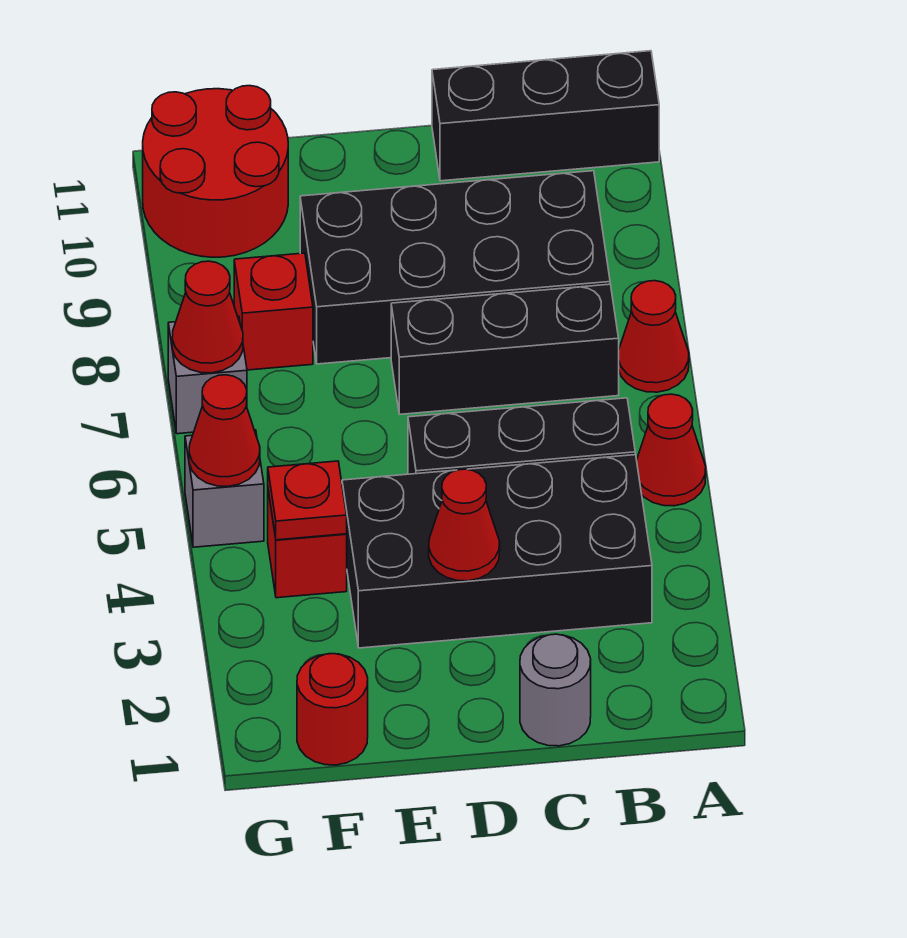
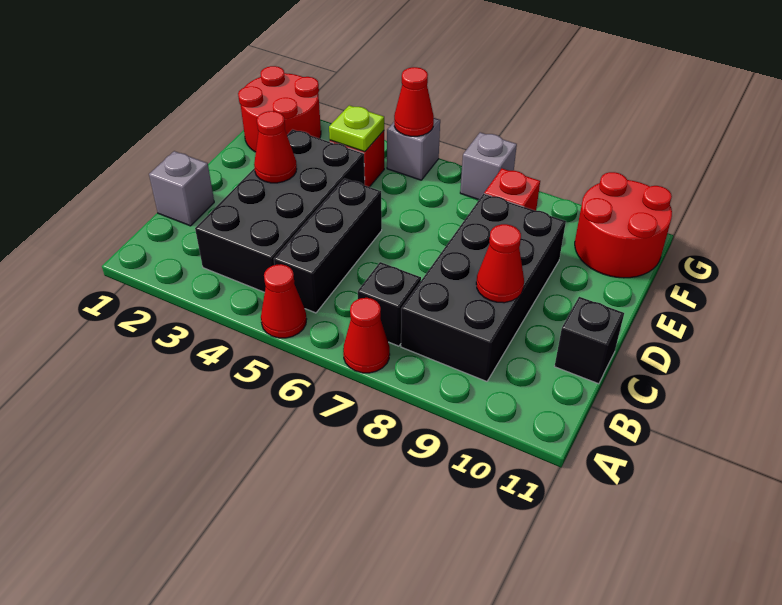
black 1x3 brick [432,51,659,181] -> black 1x1 brick [554,297,624,384]
black 1x3 brick [391,284,619,414] -> black 1x1 brick [358,262,421,346]
grey 1x1 round brick [520,634,591,746] -> grey 1x1 brick [149,151,214,226]
red 1x1 round brick [297,654,368,765] -> red 2x2 round brick [238,66,321,152]
red 1x1 plate [268,461,347,540] -> lime 1x1 plate [329,105,384,152]
red 1x1 cone [172,261,243,373] -> red 1x1 cone moved to [476,224,524,303]

